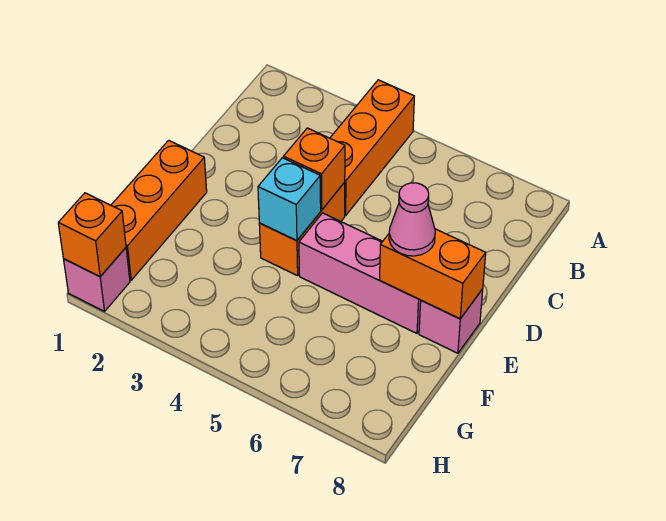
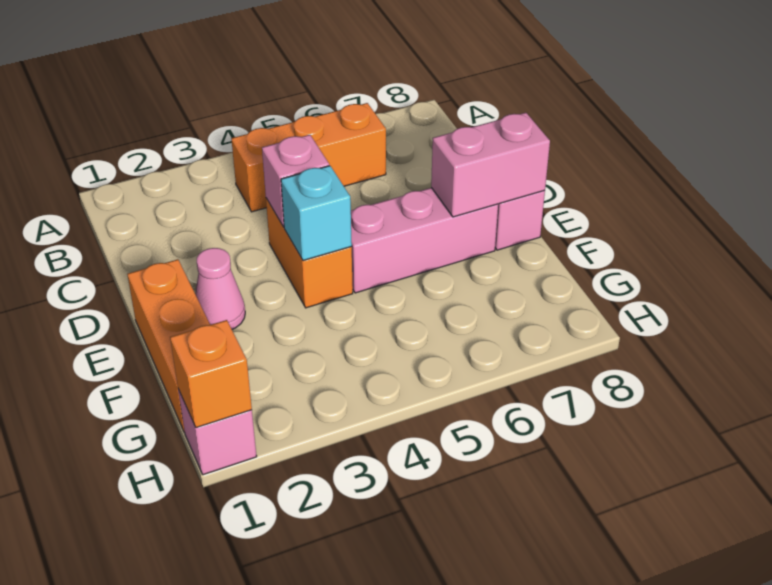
orange 1x3 brick [330,80,414,216] -> orange 1x3 brick turned to [231,103,386,212]
orange 1x1 brick [283,128,345,210] -> pink 1x1 brick [262,135,329,227]
orange 1x2 brick [380,229,486,319] -> pink 1x2 brick [431,113,550,217]
pink 1x1 cone [389,183,435,256] -> pink 1x1 cone moved to [195,248,245,329]

